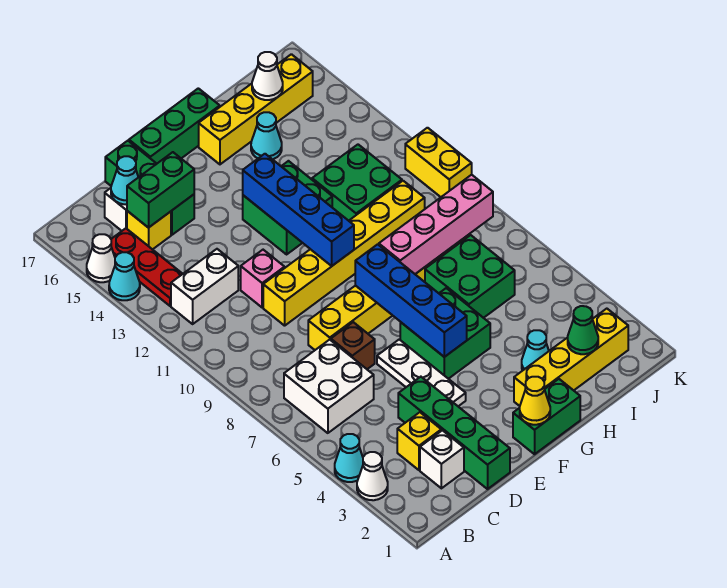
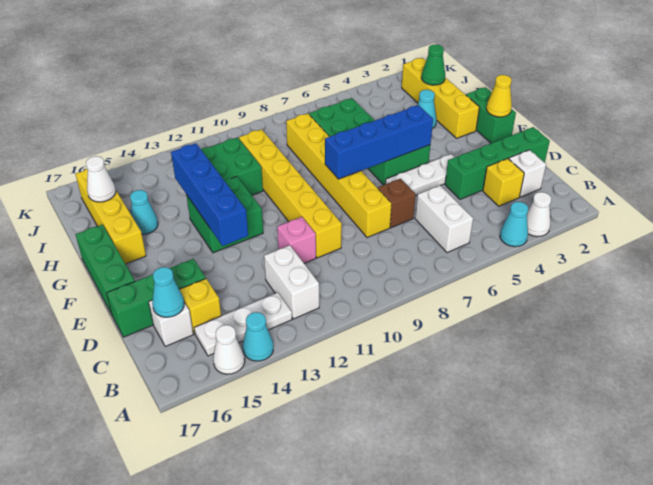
white 2x2 brick [284,340,374,433] -> white 1x2 brick [415,186,473,253]
red 1x3 plate [111,228,182,306] -> white 1x3 plate [194,293,292,356]
green 1x2 brick [127,152,194,228] -> none
blue 1x4 brick [243,154,354,266] -> blue 1x4 brick turned to [171,143,248,246]
pink 1x4 brick [379,175,493,274] -> none
yellow 1x2 brick [405,128,472,197] -> none

